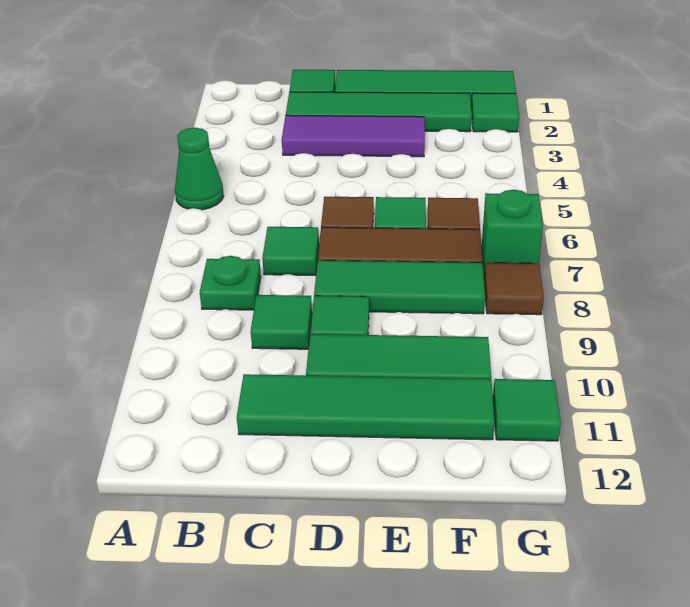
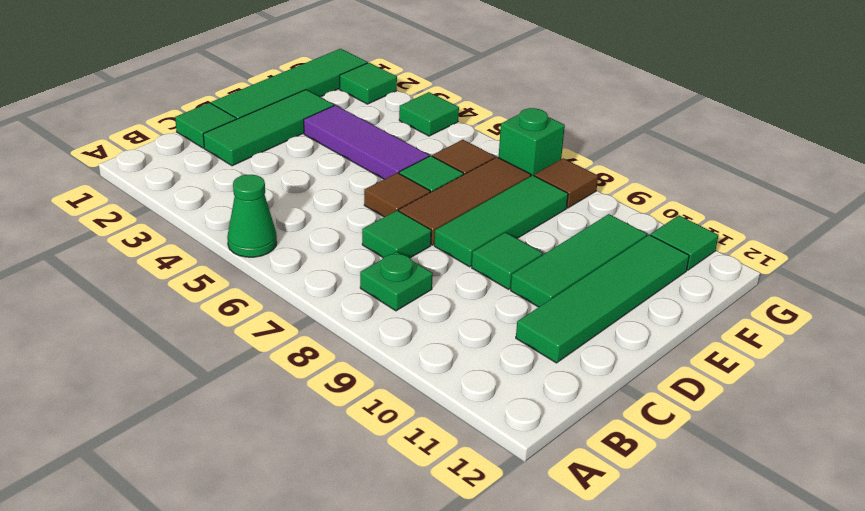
green 1x4 tile [286,92,472,132] -> green 1x3 tile [203,90,334,166]
purple 1x3 tile [282,115,425,157] -> purple 1x3 tile turned to [304,105,429,179]
green 1x1 tile [251,295,312,349] -> green 1x1 tile moved to [399,92,459,136]

